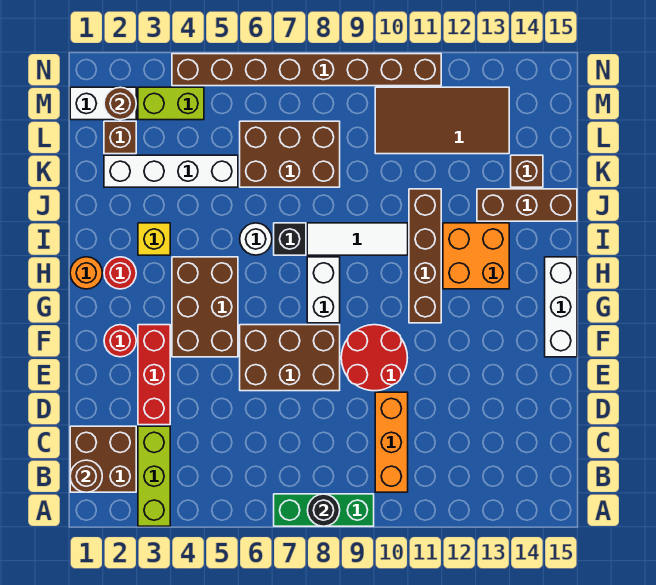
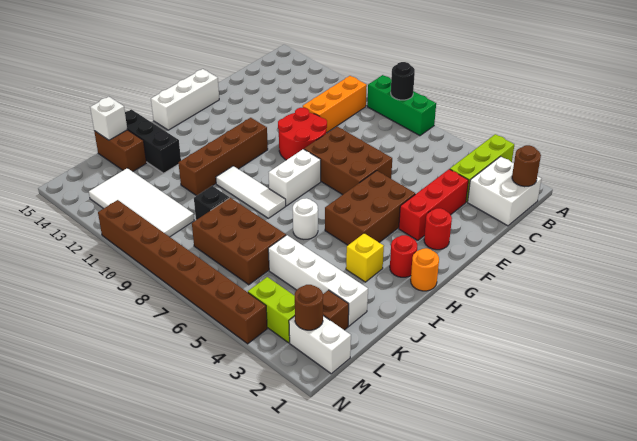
brown 2x2 brick [70,426,136,492] -> white 2x2 brick [468,157,541,226]
orange 2x2 brick [443,223,509,289] -> none
black 1x1 brick [274,223,306,255] -> black 1x1 brick moved to [194,186,229,220]
brown 1x3 brick [477,189,577,221] -> black 1x3 brick [125,110,181,173]
brown 1x1 brick [511,155,543,187] -> brown 1x2 brick [94,130,147,172]
none -> white 1x1 brick [90,97,127,140]
brown 2x4 tile [375,87,509,154] -> white 2x4 tile [89,168,194,237]

